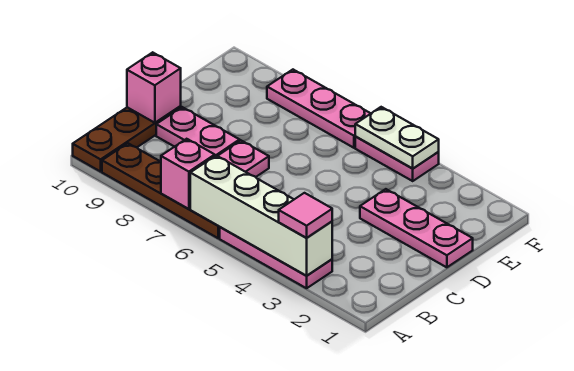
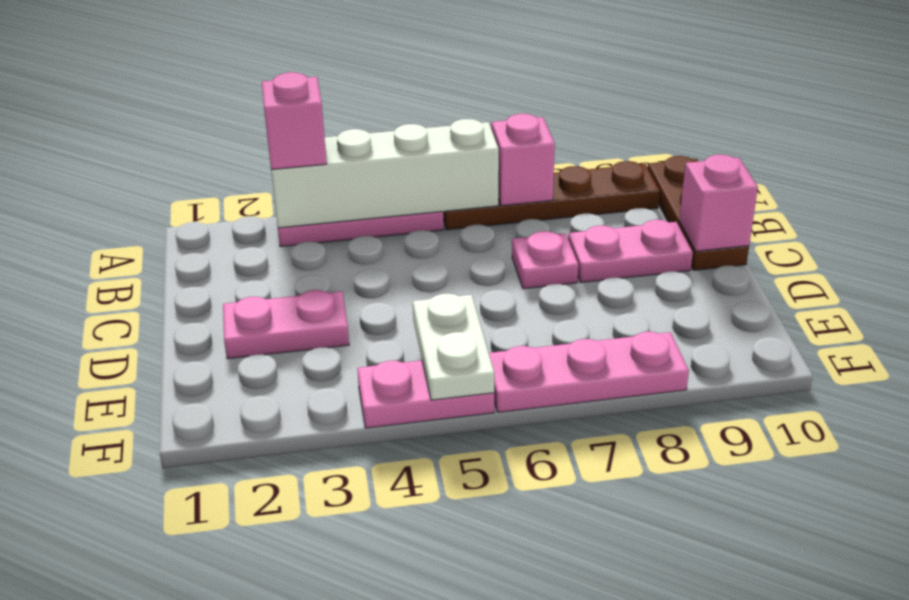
pink 1x1 tile [279,193,332,238] -> pink 1x1 brick [262,72,327,170]
pink 1x3 plate [360,189,473,267] -> pink 1x2 plate [223,290,349,359]
white 1x2 plate [355,107,439,169] -> white 1x2 plate turned to [413,294,494,400]

